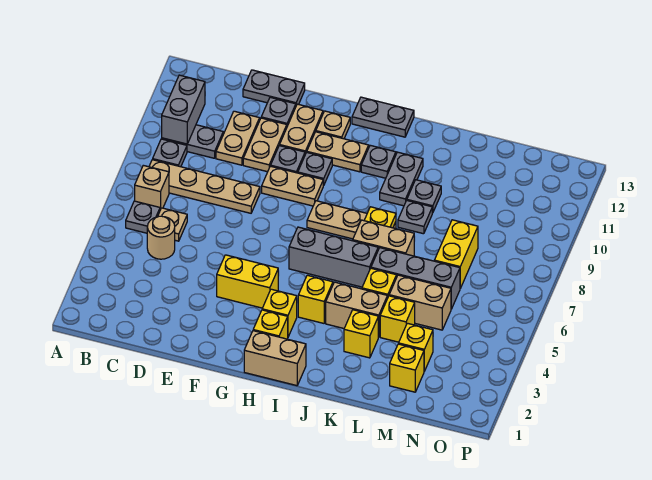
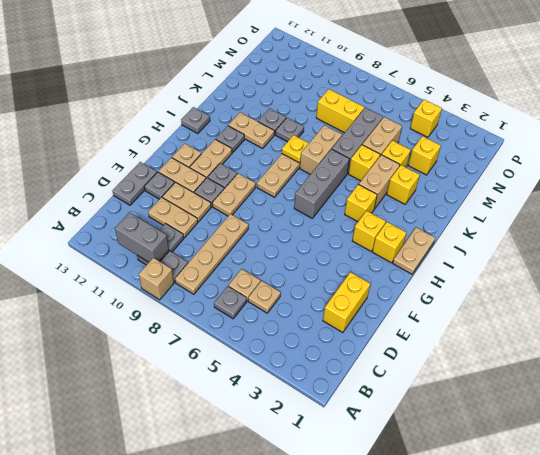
tan 1x1 brick [135,165,169,210] -> tan 1x1 brick moved to [139,258,174,300]
tan 1x1 round brick [147,216,175,259] -> tan 1x1 plate [248,281,281,313]
yellow 1x2 brick [217,255,278,308] -> yellow 1x2 brick moved to [323,272,370,333]
tan 1x2 brick [244,331,306,386] -> tan 1x2 plate [393,227,435,274]
grey 1x2 plate [352,97,414,137] -> grey 1x1 plate [181,107,210,134]
grey 1x2 plate [380,152,423,206] -> tan 1x2 plate [228,112,274,148]
yellow 1x1 brick [390,344,424,392] -> yellow 1x1 brick moved to [410,100,442,137]

